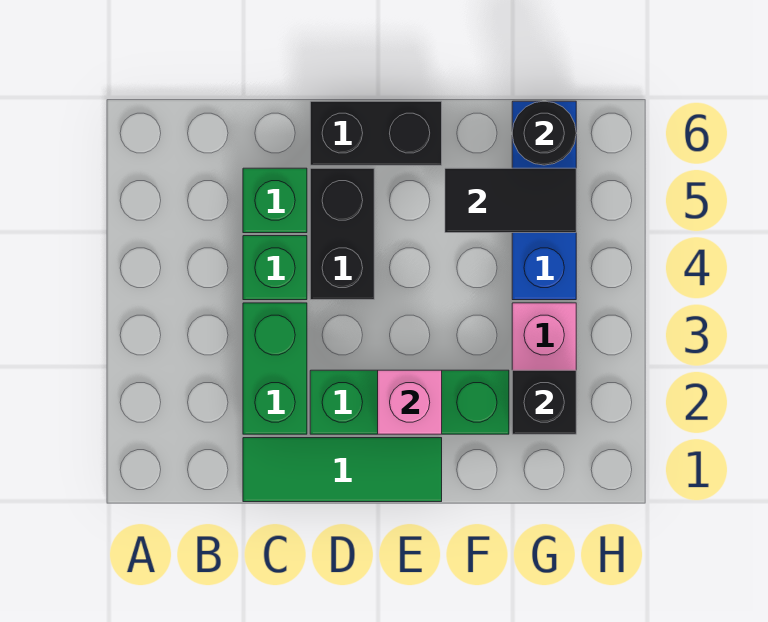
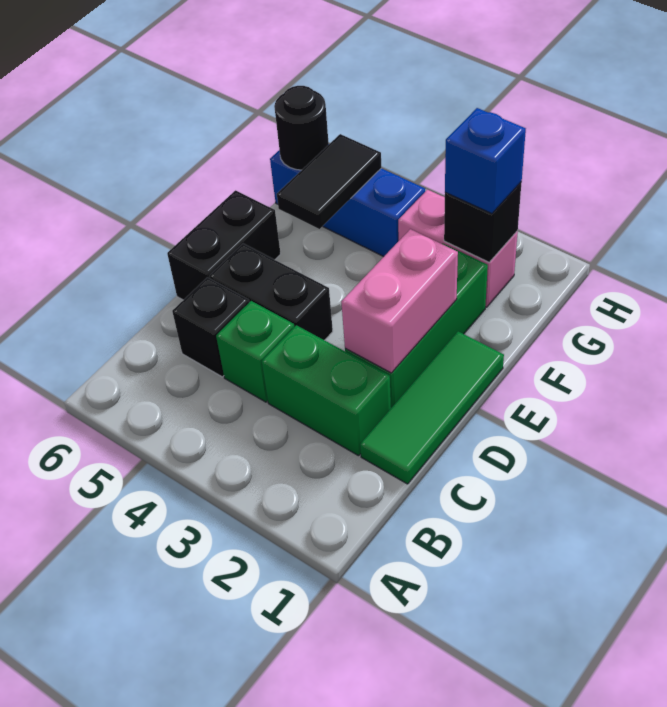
green 1x1 brick [243,168,307,233] -> black 1x1 brick [172,277,249,377]
pink 1x1 brick [378,370,442,434] -> pink 1x2 brick [341,229,458,373]
none -> blue 1x1 brick [445,108,526,214]

